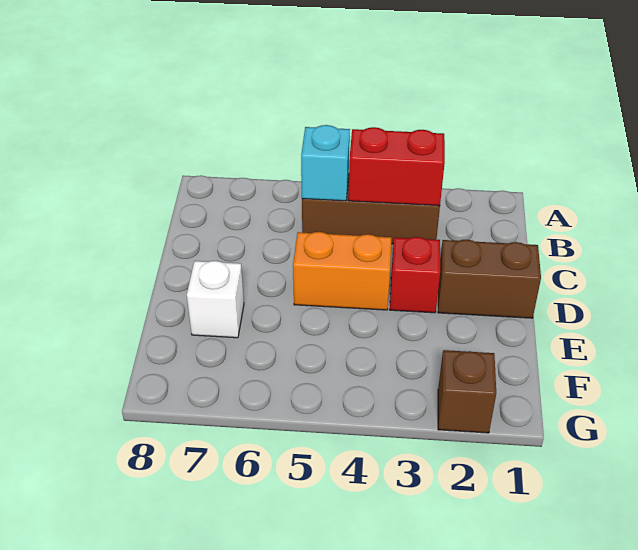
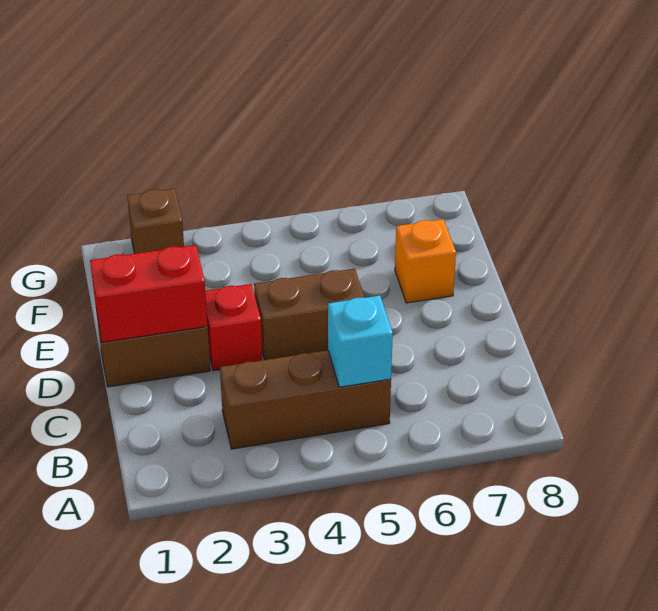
red 1x2 brick [348,127,445,206] -> red 1x2 brick moved to [90,245,207,342]
orange 1x2 brick [293,232,391,310] -> brown 1x2 brick [254,269,364,360]
white 1x1 brick [187,261,244,338] -> orange 1x1 brick [395,219,456,303]

